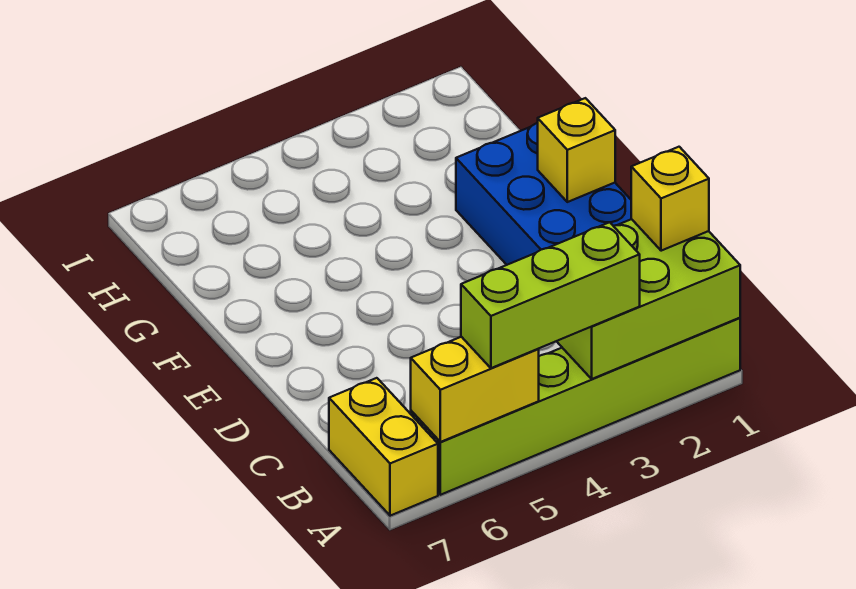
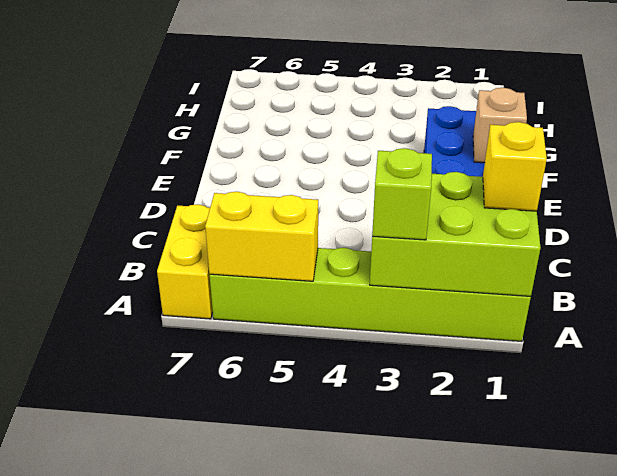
lime 1x3 brick [461,222,640,368] -> lime 1x1 brick [372,148,432,240]
yellow 1x1 brick [538,98,615,202] -> tan 1x1 brick [473,88,527,163]

